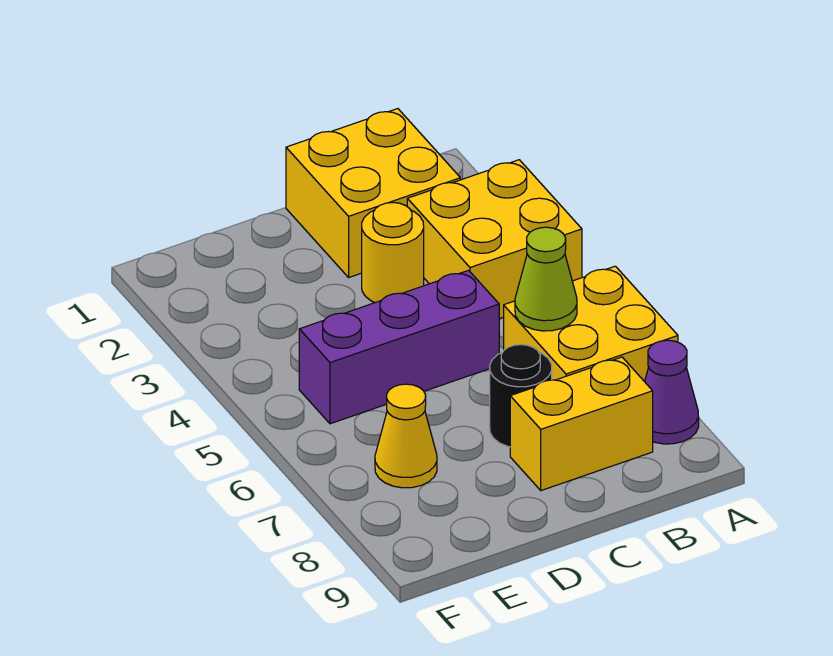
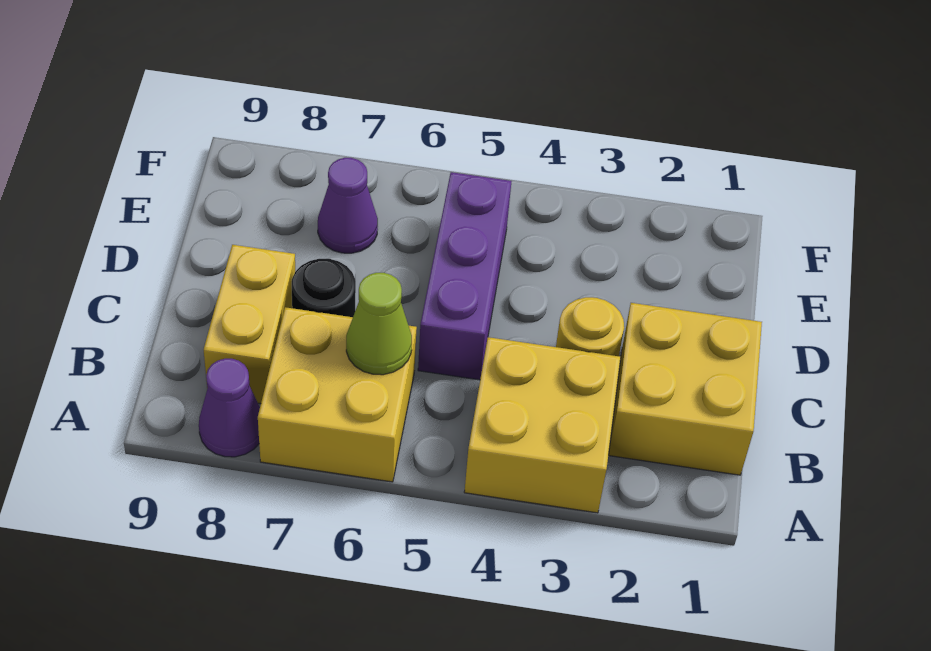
yellow 1x1 cone [375,384,437,488] -> purple 1x1 cone [318,158,378,253]

